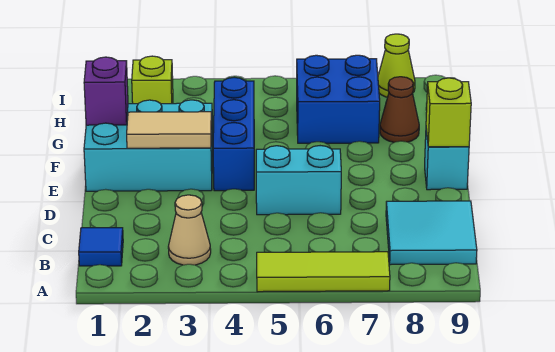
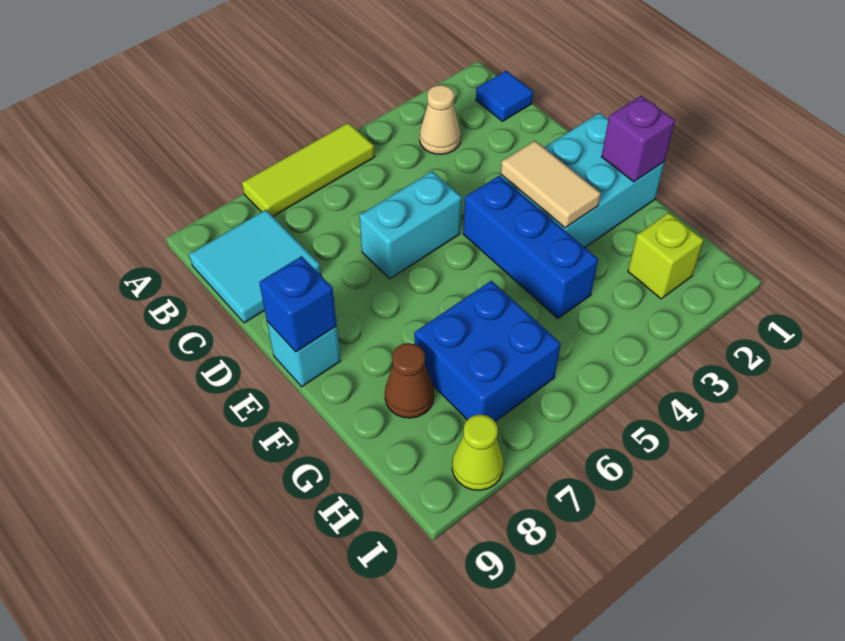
tan 1x2 tile [127,112,212,148] -> tan 1x2 tile turned to [501,141,601,228]
lime 1x1 brick [426,78,471,147] -> blue 1x1 brick [259,256,337,352]

